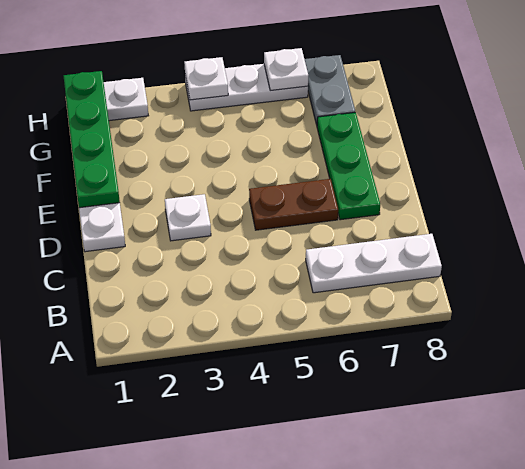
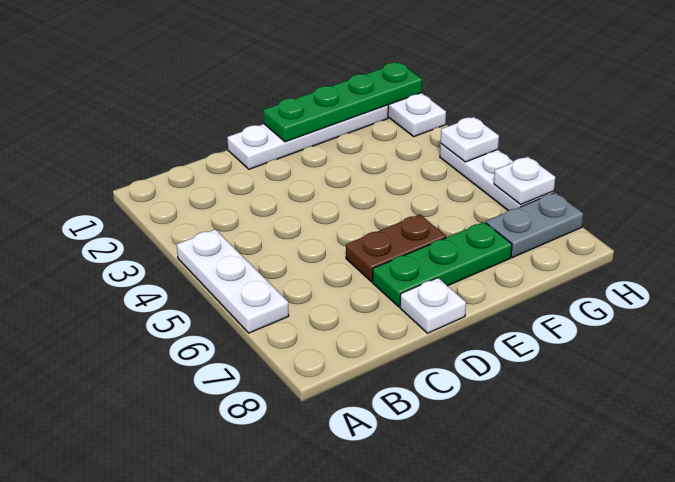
white 1x3 plate [306,234,442,293] -> white 1x3 plate moved to [177,229,289,333]
white 1x1 plate [165,194,211,241] -> white 1x1 plate moved to [400,278,466,333]
brown 1x2 plate [249,179,338,230] -> brown 1x2 plate turned to [346,215,446,282]

